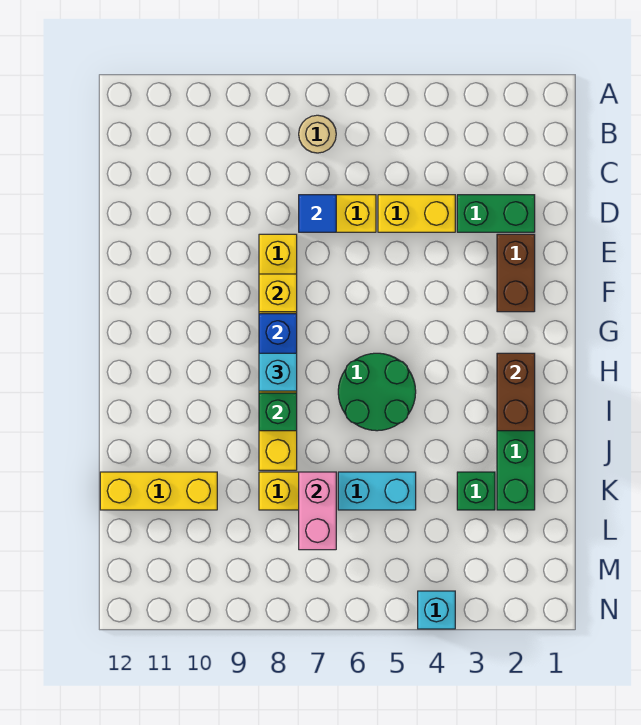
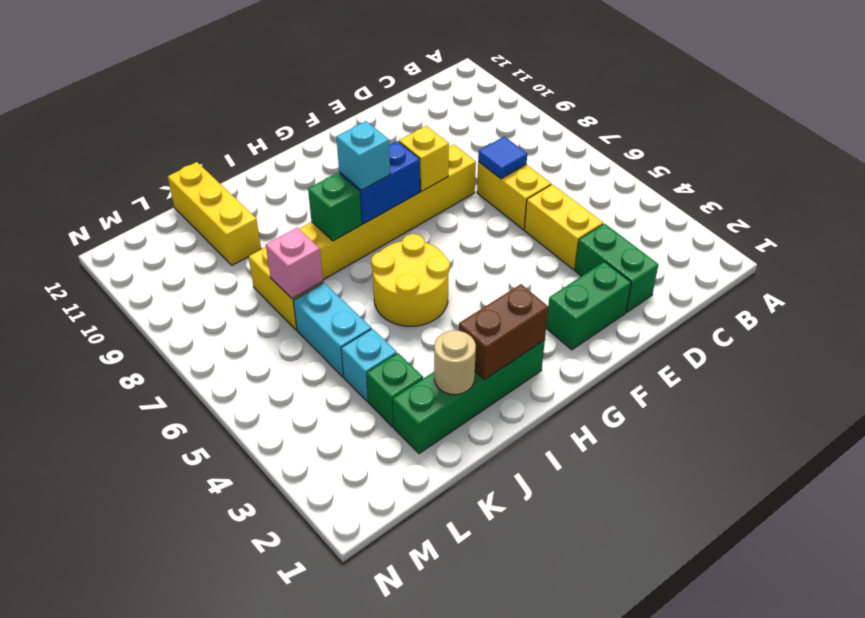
tan 1x1 round brick [299,115,336,153] -> tan 1x1 round brick moved to [434,330,476,395]
brown 1x2 brick [497,234,535,312] -> green 1x2 brick [546,262,631,350]
green 2x2 round brick [338,353,416,431] -> yellow 2x2 round brick [371,234,450,326]
pink 1x2 brick [299,472,336,550] -> pink 1x1 brick [266,228,323,299]
cyan 1x1 brick [418,591,455,629] -> cyan 1x1 brick moved to [341,329,397,402]

